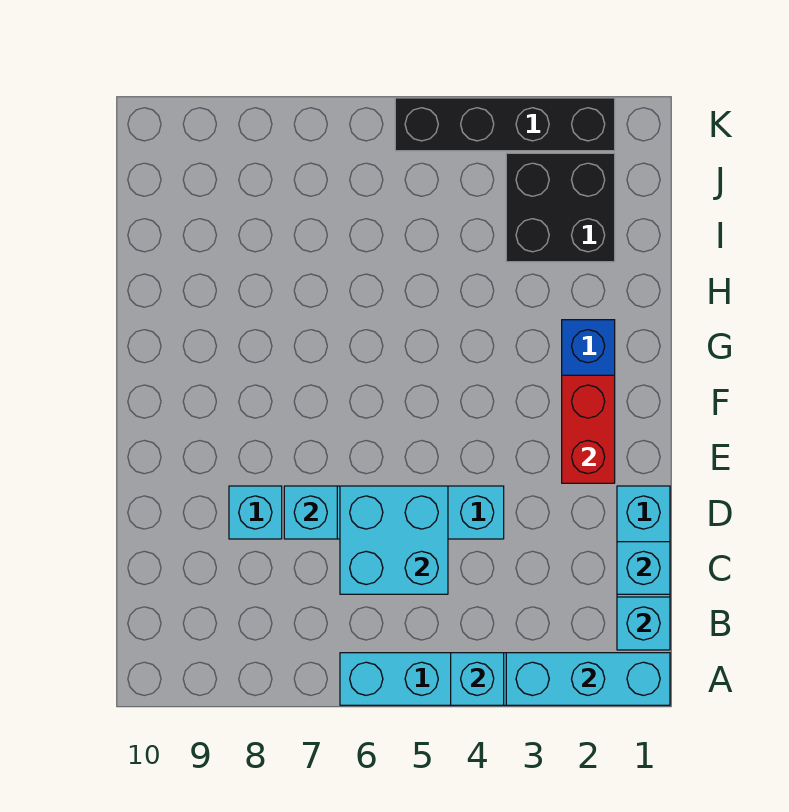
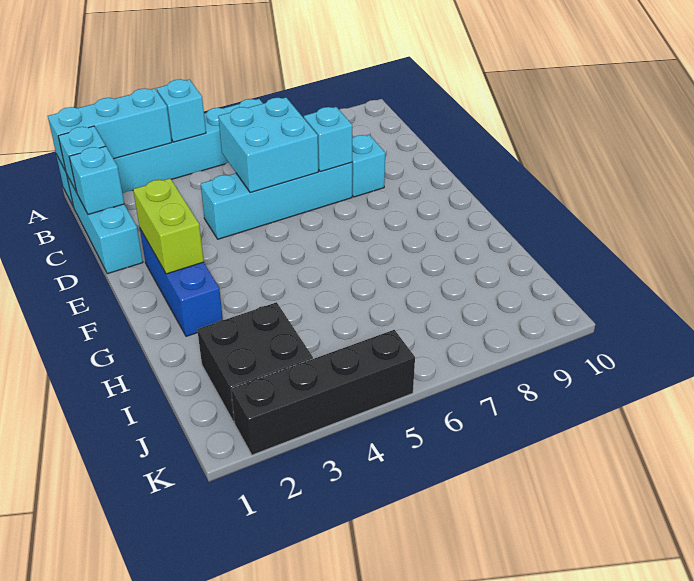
red 1x2 brick [562,375,615,483] -> lime 1x2 brick [133,179,204,274]

